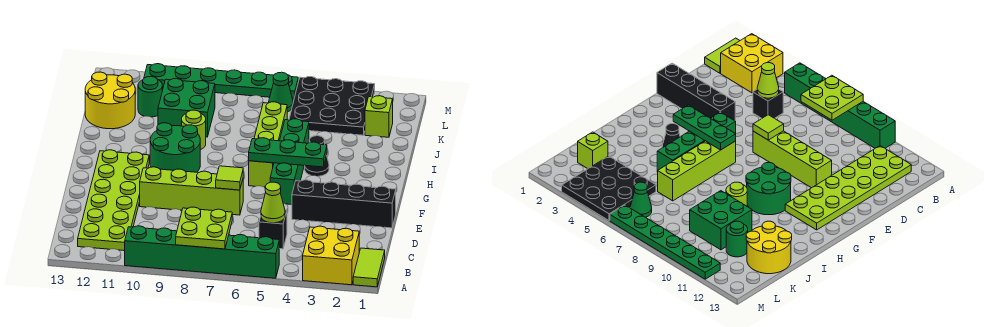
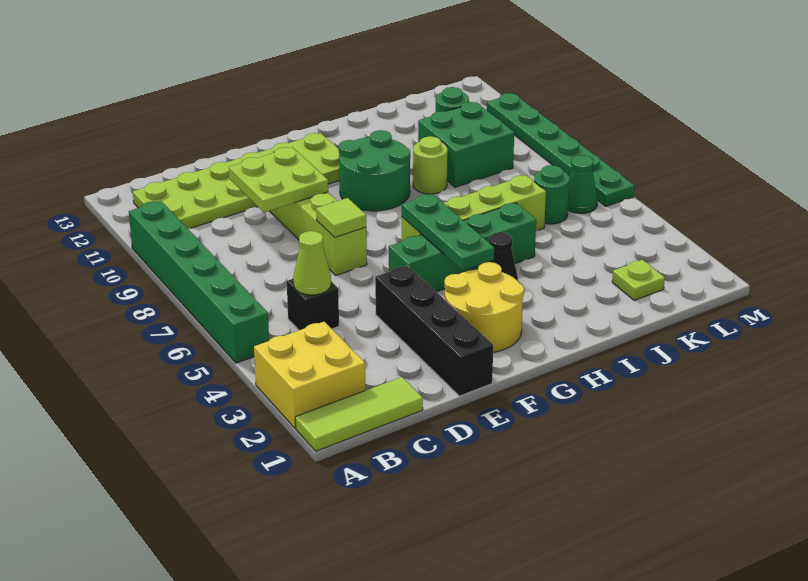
lime 1x2 tile [353,248,385,287] -> lime 1x3 tile [295,377,423,451]
lime 2x2 plate [176,207,232,249] -> lime 2x2 plate moved to [229,147,328,213]
yellow 2x2 round brick [85,72,135,129] -> yellow 2x2 round brick moved to [444,262,524,352]
lime 1x1 brick [365,96,393,137] -> lime 1x1 plate [612,260,665,300]
black 3x3 plate [289,77,375,135] -> none
none -> green 1x1 round brick [534,165,570,224]

